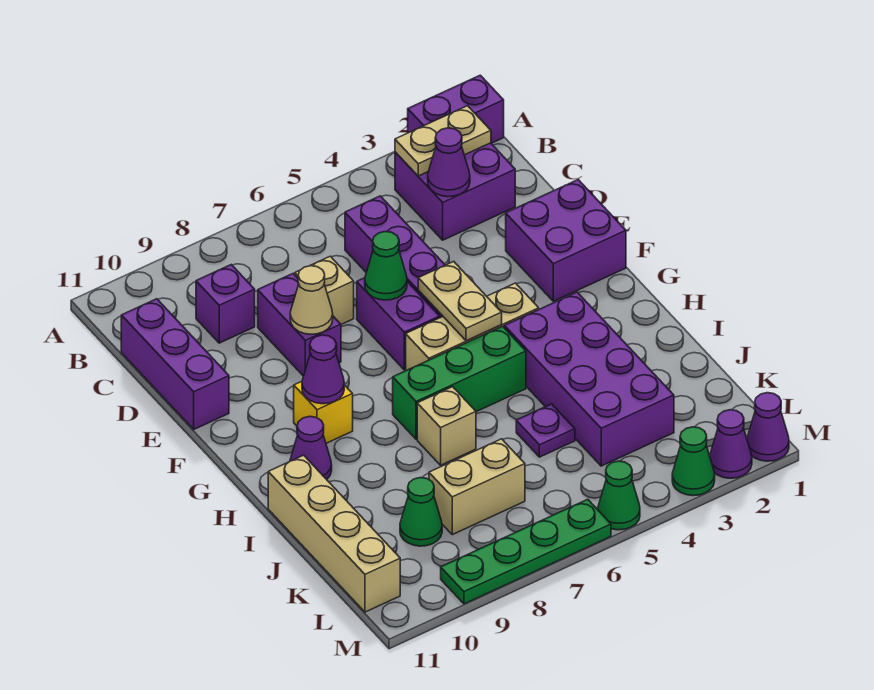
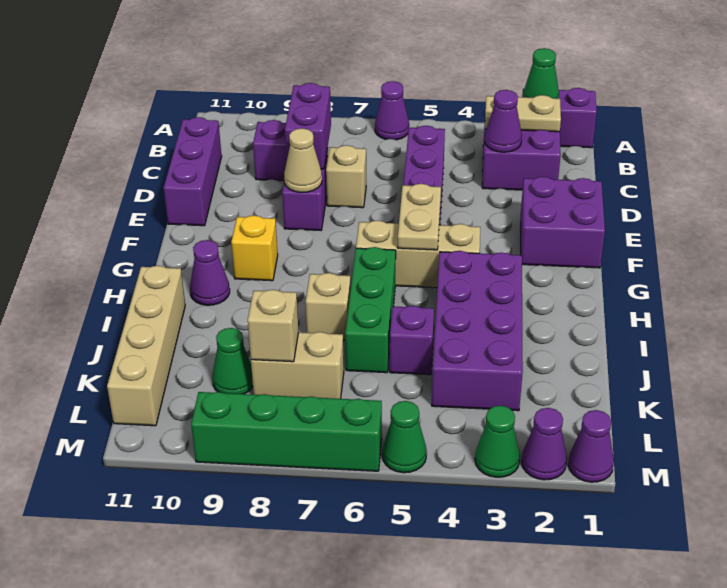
purple 1x2 brick [357,278,440,370] -> purple 1x2 brick moved to [285,83,331,169]
green 1x1 cone [365,231,407,300] -> green 1x1 cone moved to [523,48,559,99]
purple 1x1 cone [302,335,344,404] -> purple 1x1 cone moved to [375,81,409,140]
green 1x3 brick [393,326,526,439] -> green 1x3 brick turned to [345,247,396,373]
purple 1x1 plate [516,404,575,457] -> purple 1x1 brick [390,306,434,375]
none -> tan 1x1 brick [248,290,298,362]
green 1x4 plate [441,499,611,604] -> green 1x4 brick [191,392,382,471]

